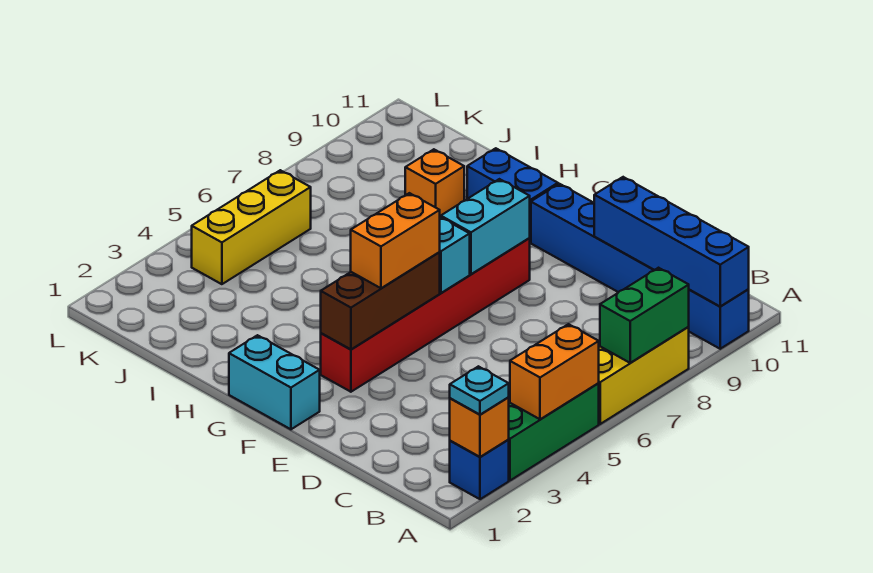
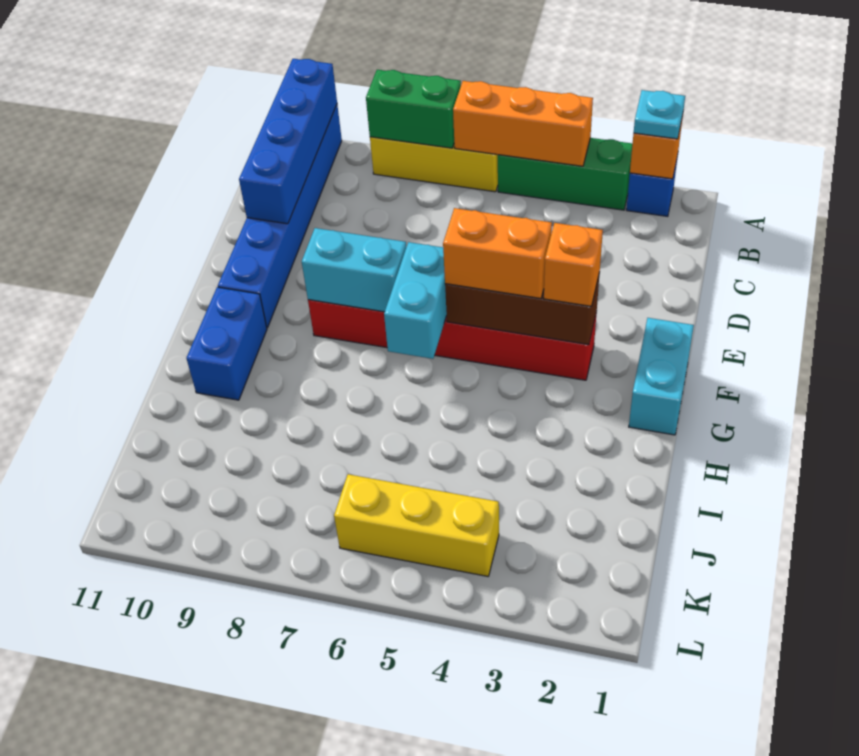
orange 1x2 brick [510,324,599,419] -> orange 1x3 brick [453,81,593,166]
orange 1x1 brick [405,149,464,217] -> orange 1x1 brick moved to [544,223,603,306]

